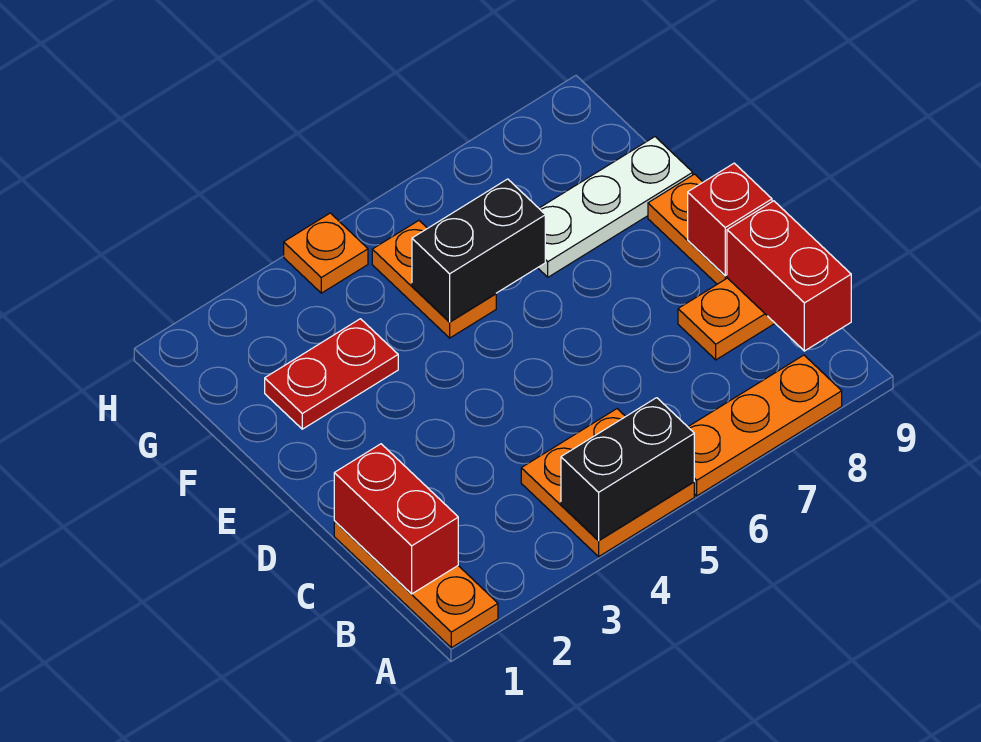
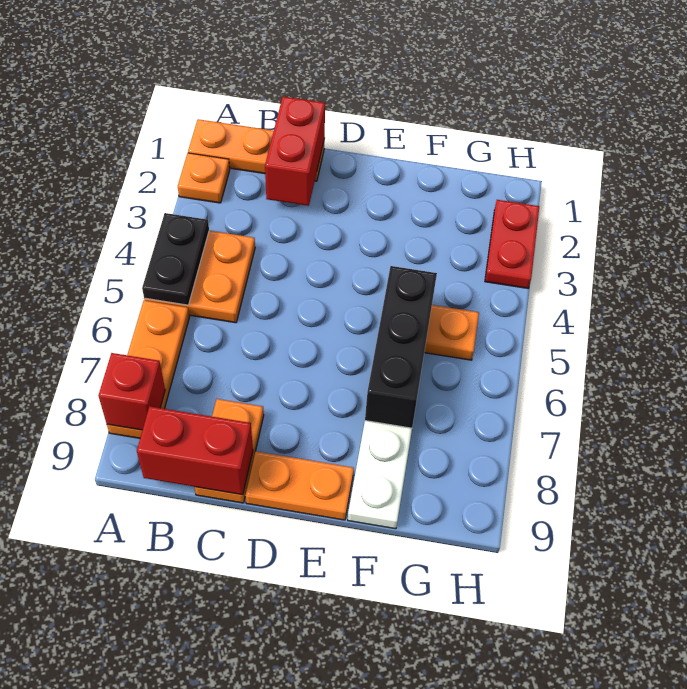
black 1x2 brick [561,398,694,541] -> black 1x2 plate [142,213,209,305]
red 1x2 brick [334,444,458,594] -> red 1x2 brick turned to [265,97,325,206]
red 1x1 brick [688,163,772,276] -> red 1x1 brick moved to [98,353,165,430]
red 1x2 plate [265,319,398,429] -> red 1x2 plate moved to [485,200,539,288]
black 1x2 brick [412,179,545,322] -> black 1x3 brick [365,266,437,428]
orange 1x1 plate [284,213,368,293] -> orange 1x1 plate moved to [178,153,230,203]

